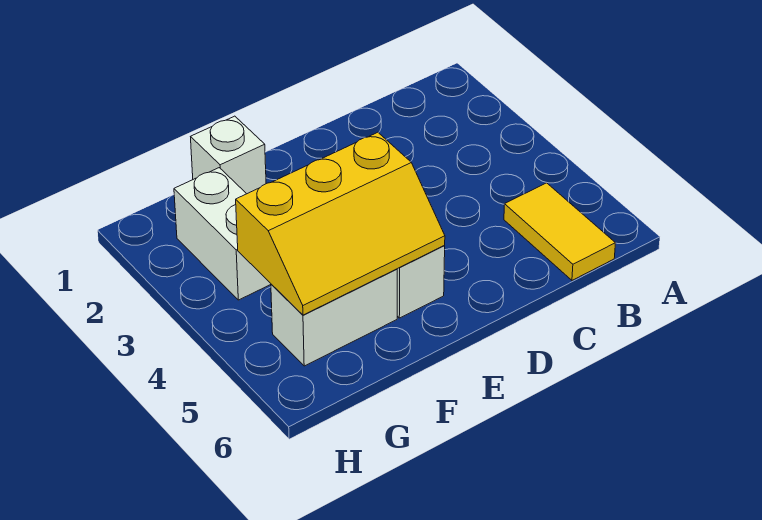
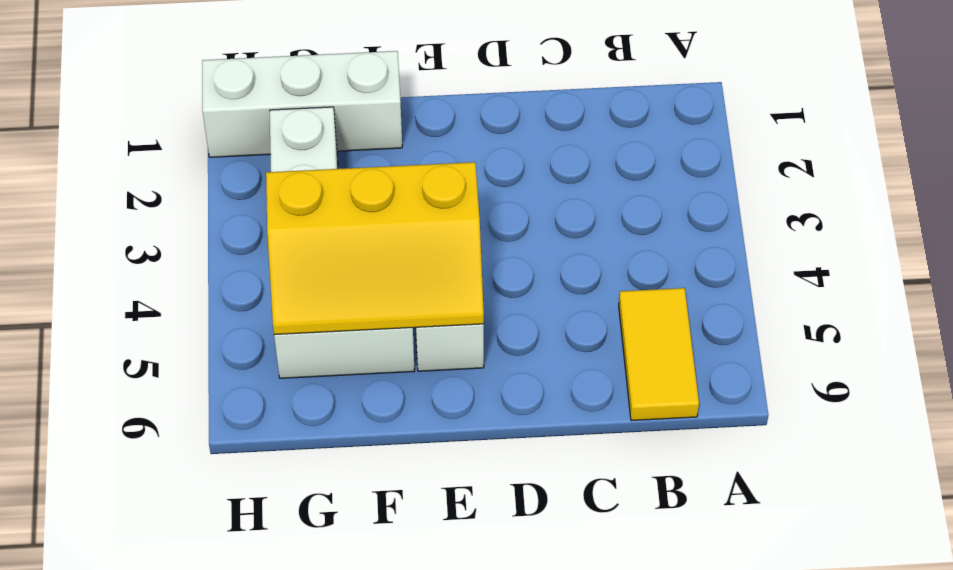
white 1x1 brick [191,116,266,194] -> white 1x3 brick [202,51,402,157]

